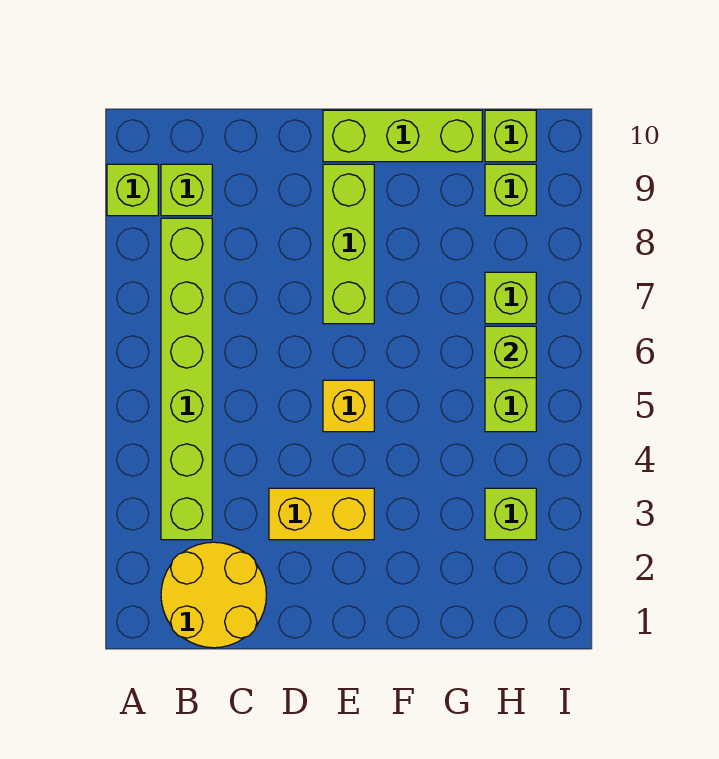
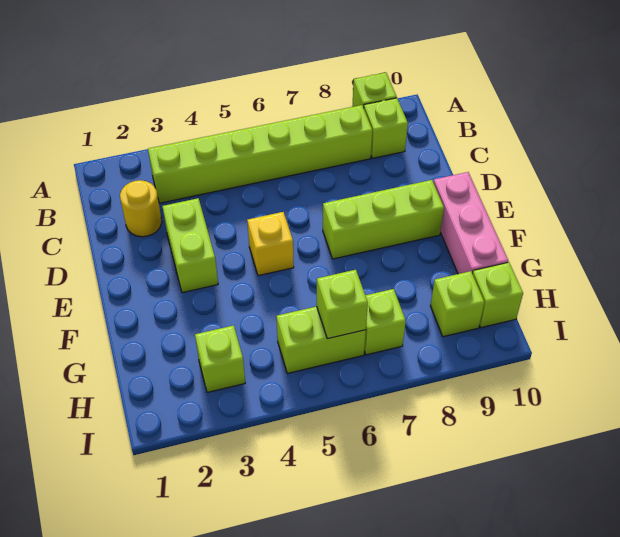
yellow 2x2 round brick [161,542,266,648] -> yellow 1x1 round brick [120,180,162,237]
yellow 1x2 brick [269,488,374,540] -> lime 1x2 brick [162,198,218,293]
lime 1x3 brick [323,110,482,162] -> pink 1x3 brick [434,172,508,274]

